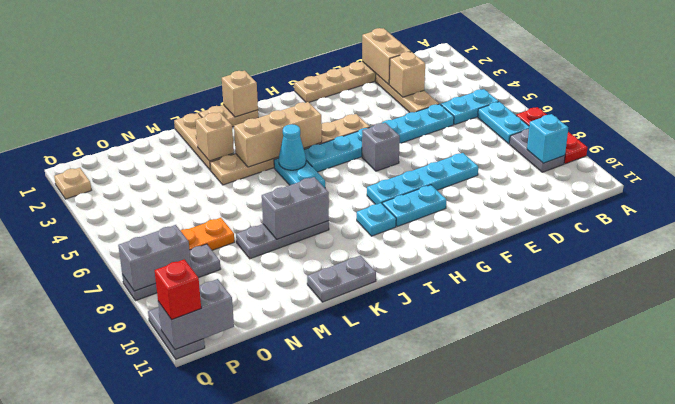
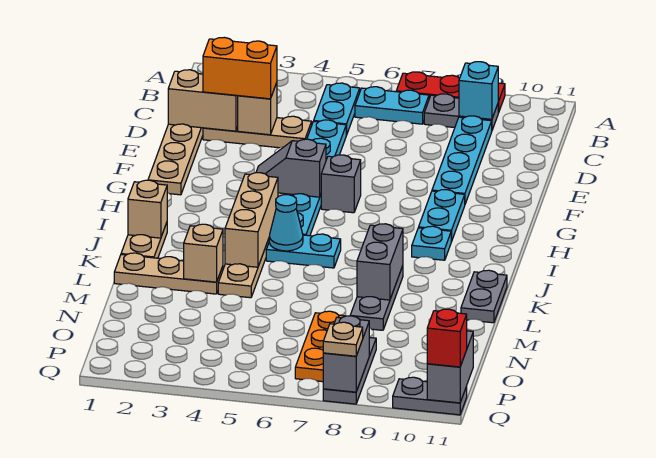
none -> orange 1x2 brick [203,37,277,99]
cyan 1x4 plate [367,153,478,204] -> cyan 1x4 plate moved to [432,116,492,204]
none -> grey 1x2 slope [256,139,326,197]
tan 1x1 plate [54,168,91,199] -> tan 1x1 plate moved to [323,322,363,356]

